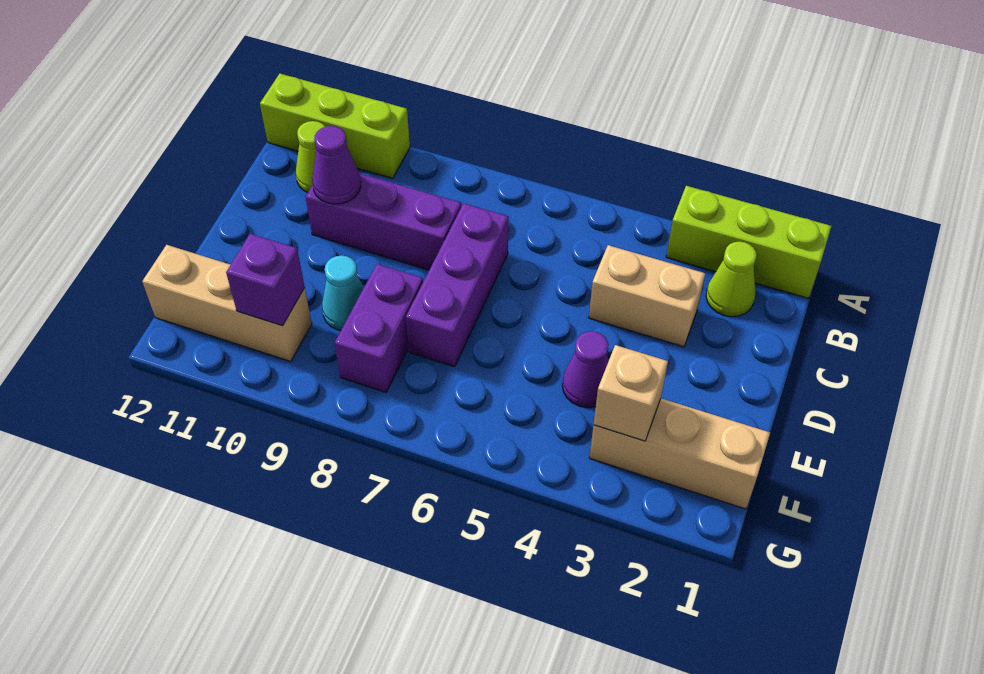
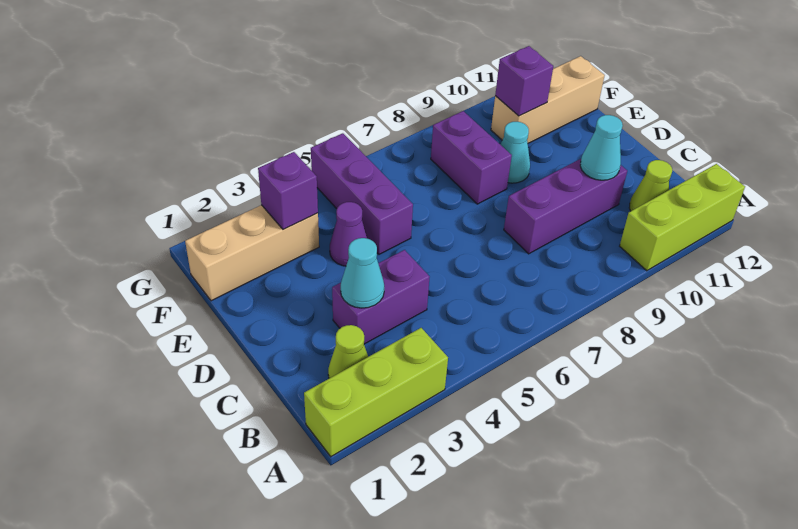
tan 1x2 brick [589,245,705,347] -> purple 1x2 brick [332,250,429,344]
none -> cyan 1x1 cone [341,238,384,308]
purple 1x3 brick [406,203,508,367] -> purple 1x3 brick moved to [311,133,413,254]
purple 1x1 cone [312,126,361,204] -> cyan 1x1 cone [580,115,623,180]
tan 1x1 brick [594,345,668,441] -> purple 1x1 brick [258,152,318,230]

